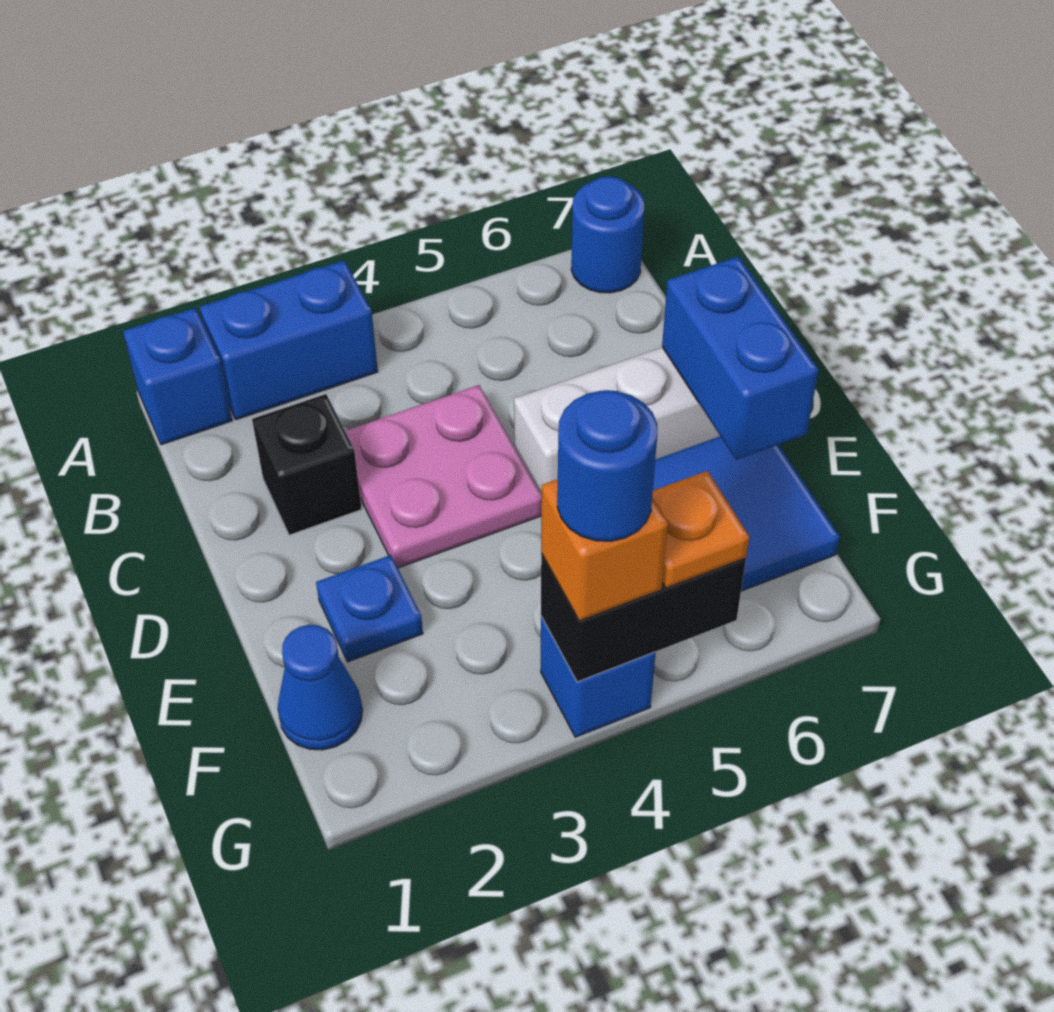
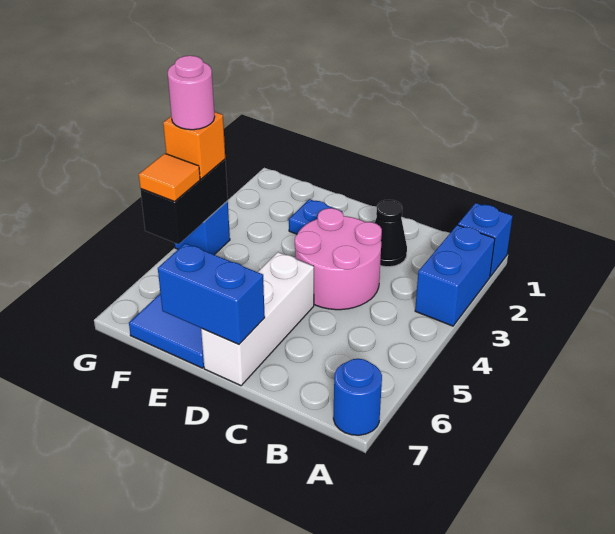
black 1x1 brick [252,394,362,535] -> black 1x1 cone [375,200,407,267]
pink 2x2 plate [345,385,542,568] -> pink 2x2 round brick [295,208,382,310]
blue 1x1 cone [277,625,362,750] -> none
blue 1x1 round brick [557,390,657,541] -> pink 1x1 round brick [168,56,215,130]
orange 1x1 plate [652,471,749,588] -> orange 1x1 tile [139,154,200,201]

